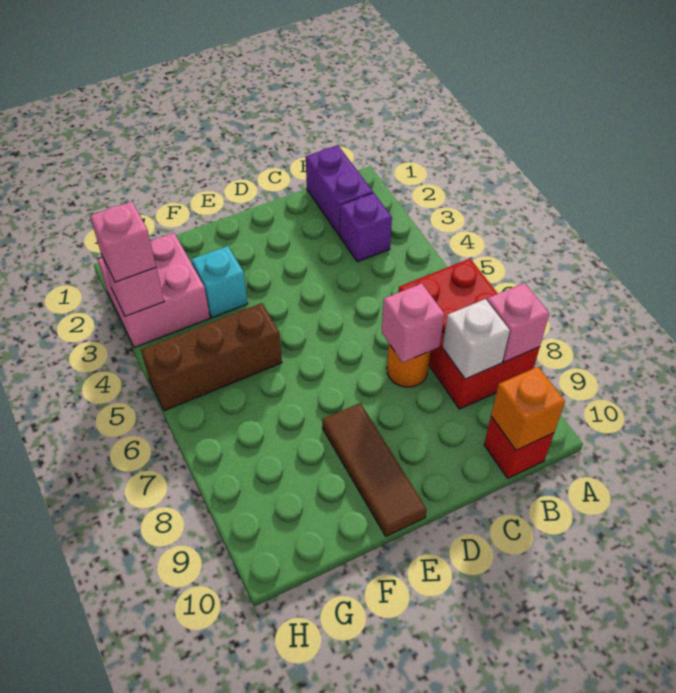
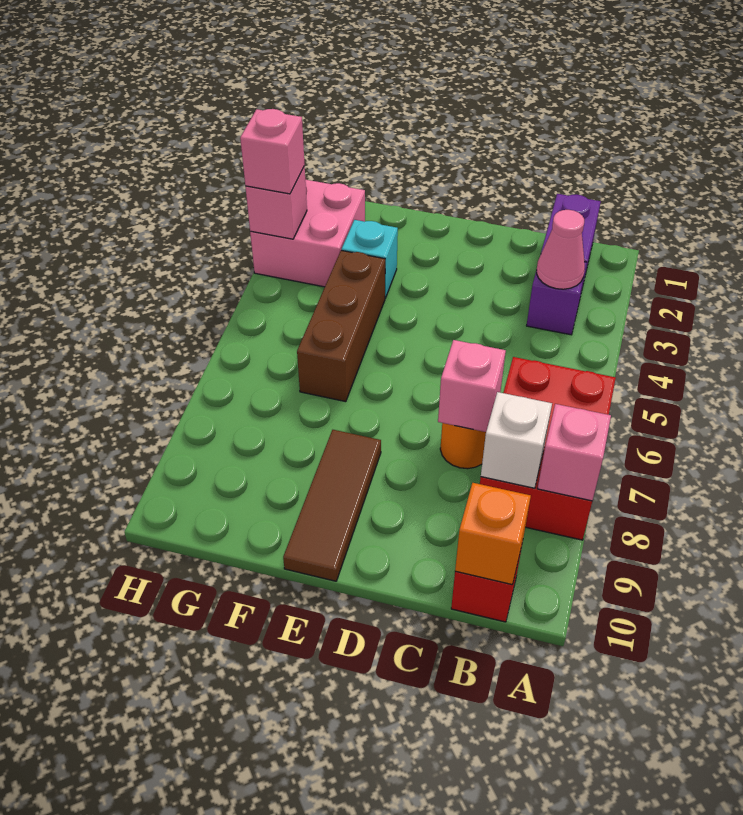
none -> pink 1x1 cone [537,210,585,289]
brown 1x3 brick [141,303,282,411] -> brown 1x3 brick turned to [297,250,385,402]

